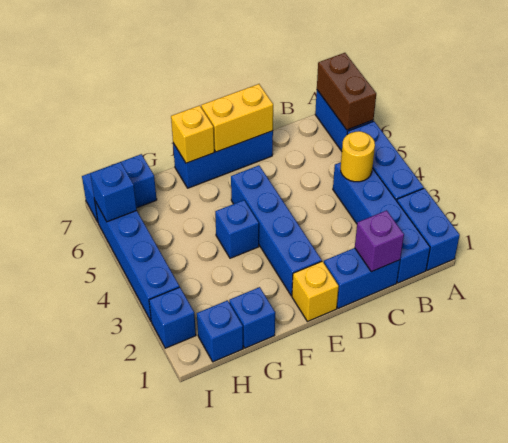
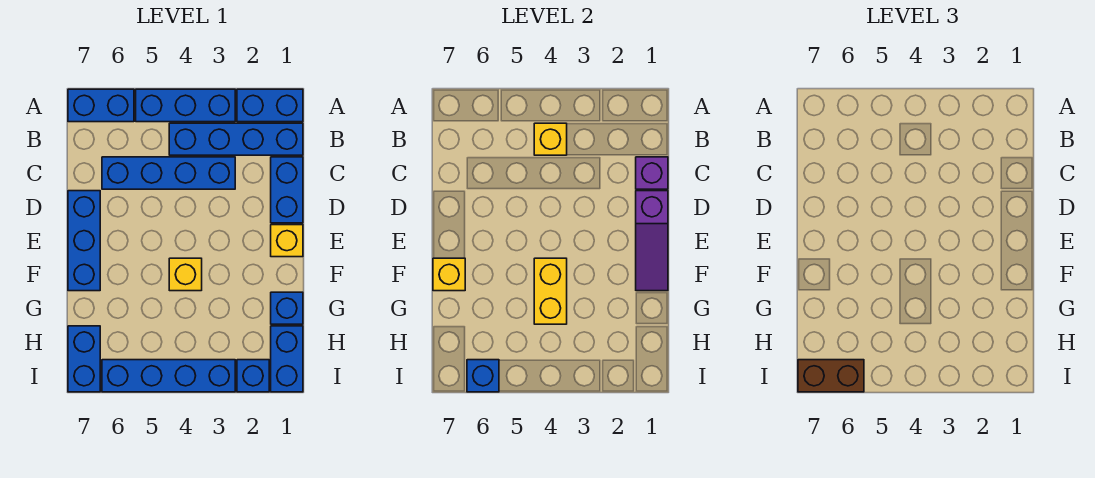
brown 1x2 brick [317,53,376,130] -> brown 1x2 brick moved to [798,360,864,392]
yellow 1x1 round brick [341,131,375,182] -> yellow 1x1 brick [534,123,567,155]
none -> purple 1x3 slope [636,191,668,291]
yellow 1x2 brick [201,84,273,152] -> yellow 1x2 brick moved to [534,258,567,324]
blue 1x4 brick [231,165,322,296] -> blue 1x4 brick moved to [102,157,235,189]
blue 1x1 brick [215,200,259,258] -> yellow 1x1 brick [169,258,202,291]
blue 1x1 brick [197,300,243,362] -> blue 1x2 brick [271,326,303,392]

